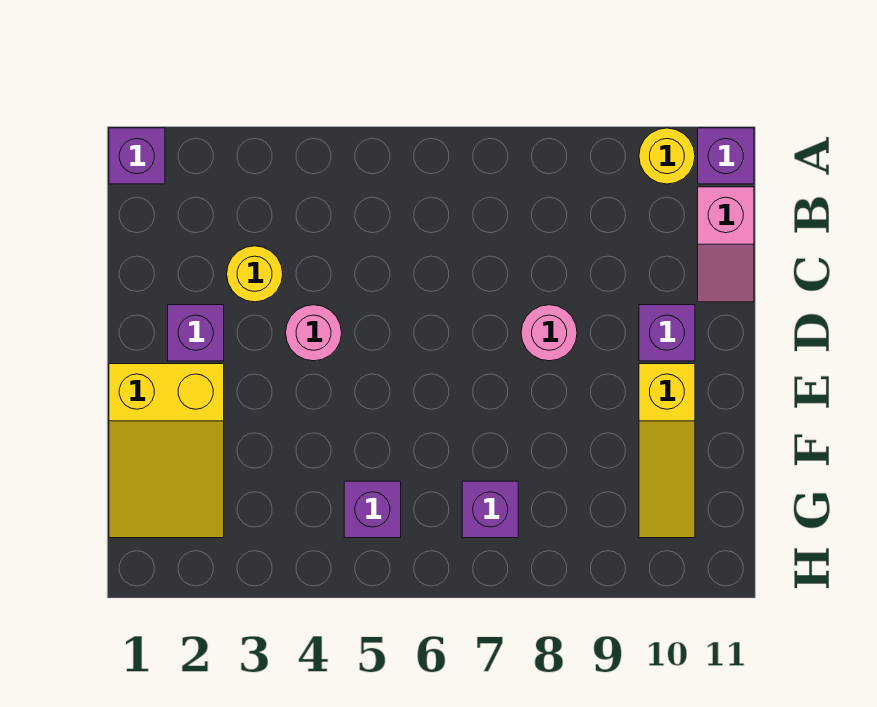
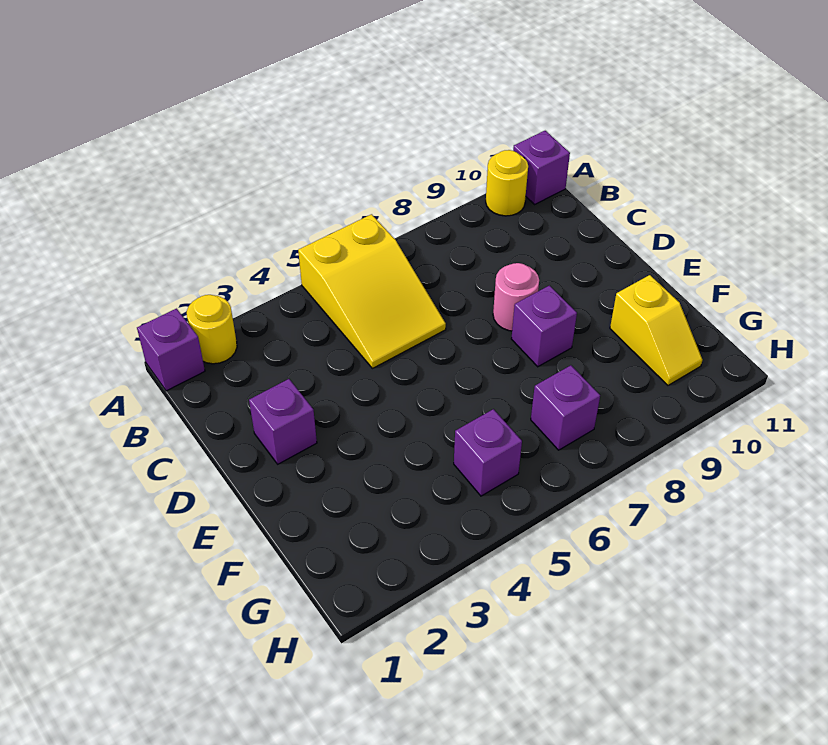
pink 1x2 slope [698,187,754,302] -> none
yellow 1x1 round brick [227,246,283,302] -> yellow 1x1 round brick moved to [187,295,237,364]
pink 1x1 round brick [286,305,342,361] -> none
purple 1x1 brick [639,305,695,361] -> purple 1x1 brick moved to [511,285,577,367]
yellow 2x3 slope [109,364,224,538] -> yellow 2x3 slope moved to [298,214,446,368]
yellow 1x3 slope [639,364,695,538] -> yellow 1x2 slope [610,275,702,385]

